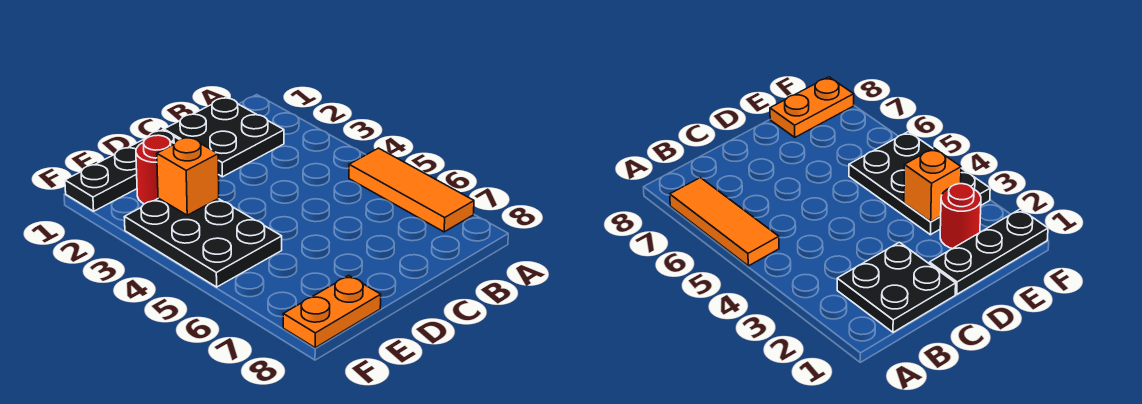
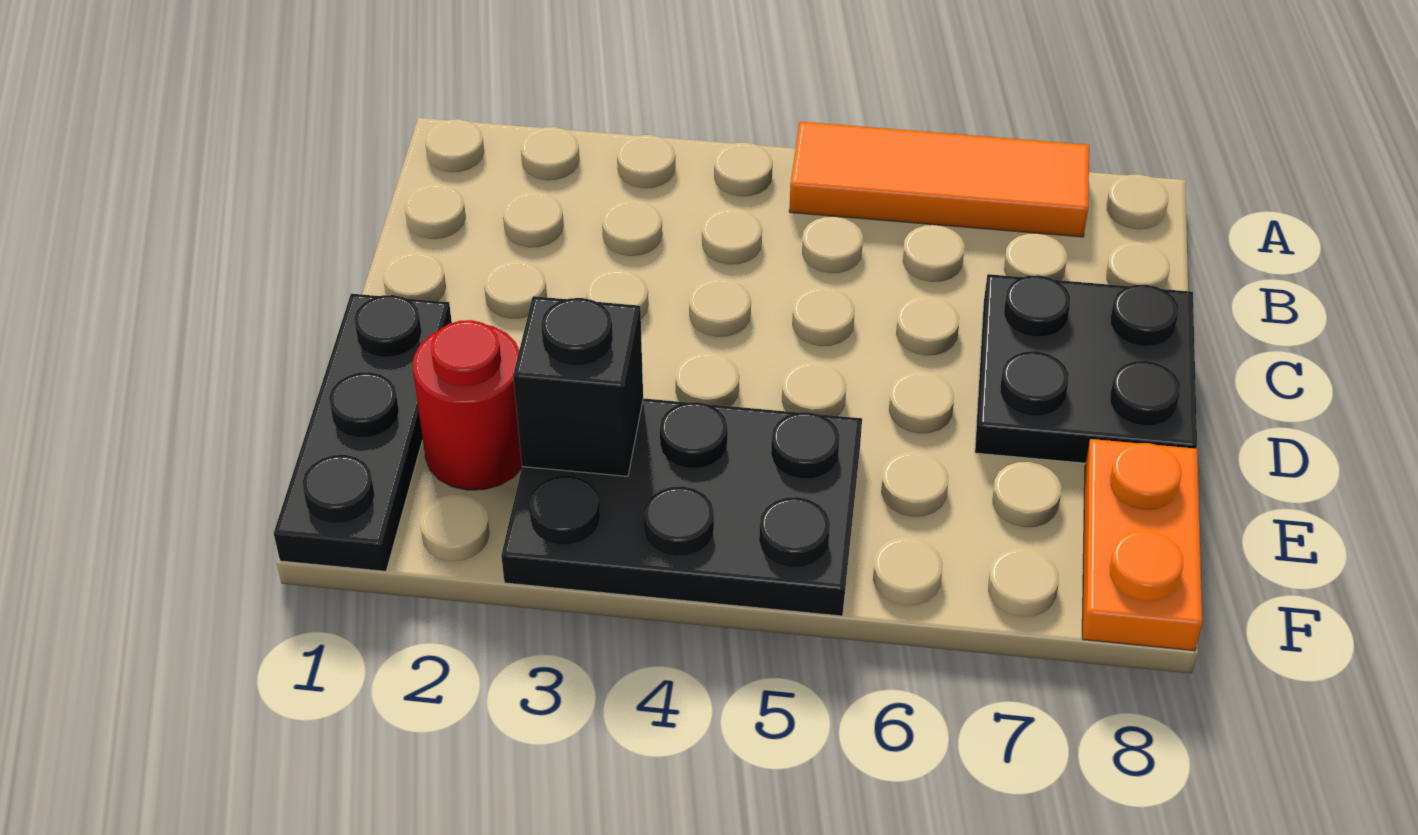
black 2x2 plate [164,97,284,177] -> black 2x2 plate moved to [975,274,1197,463]
orange 1x1 brick [157,137,219,215] -> black 1x1 brick [513,296,643,476]

